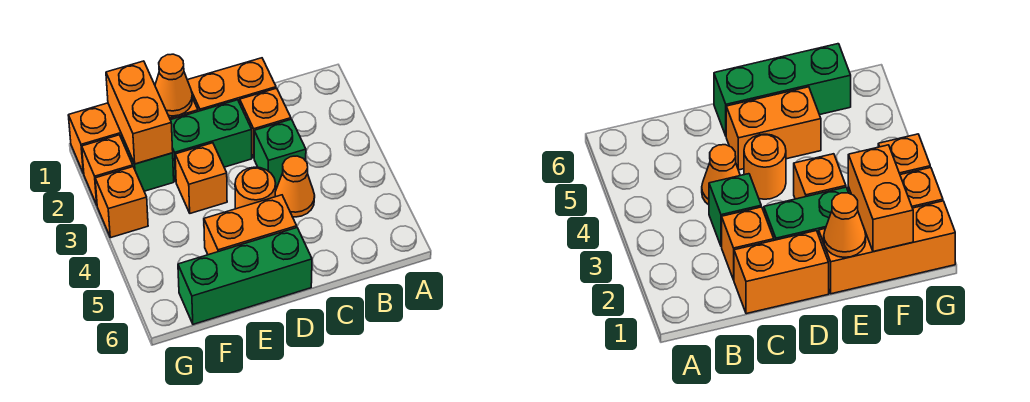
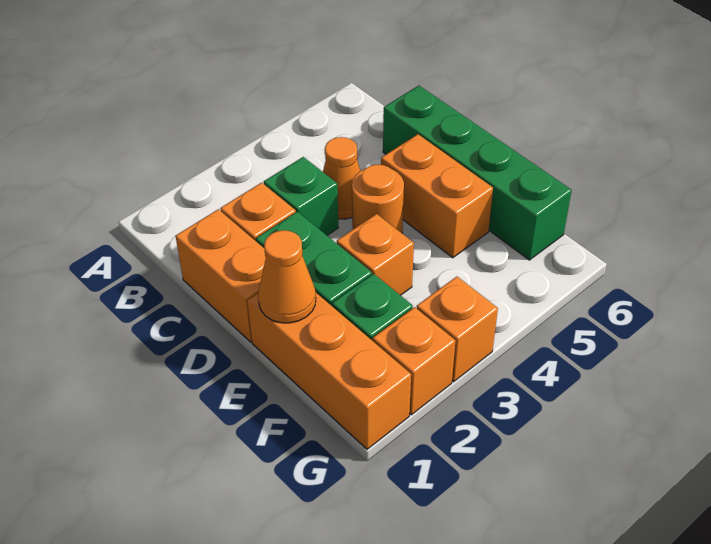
green 1x3 brick [178,228,312,324] -> green 1x4 brick [383,86,572,260]
orange 1x2 brick [106,61,173,164] -> none

